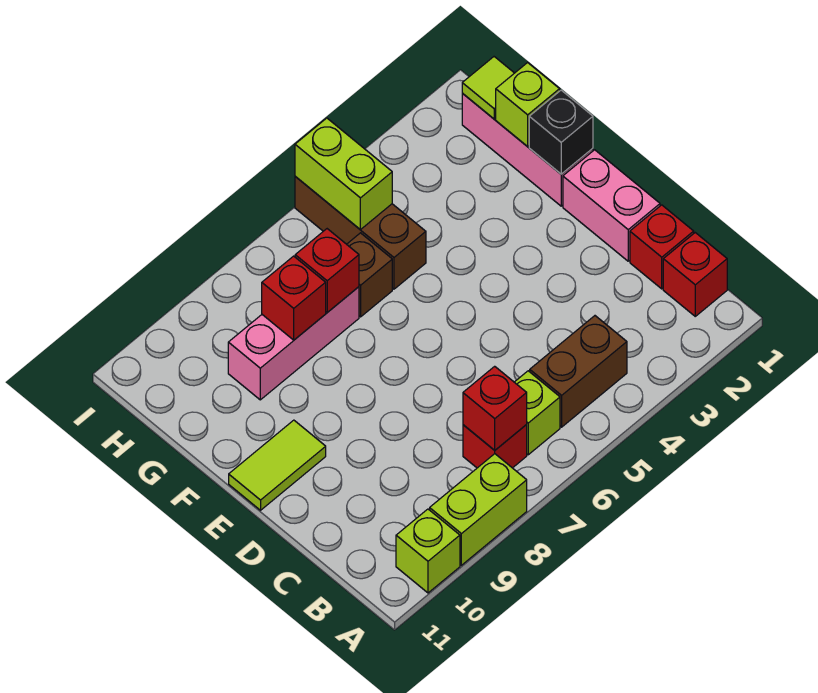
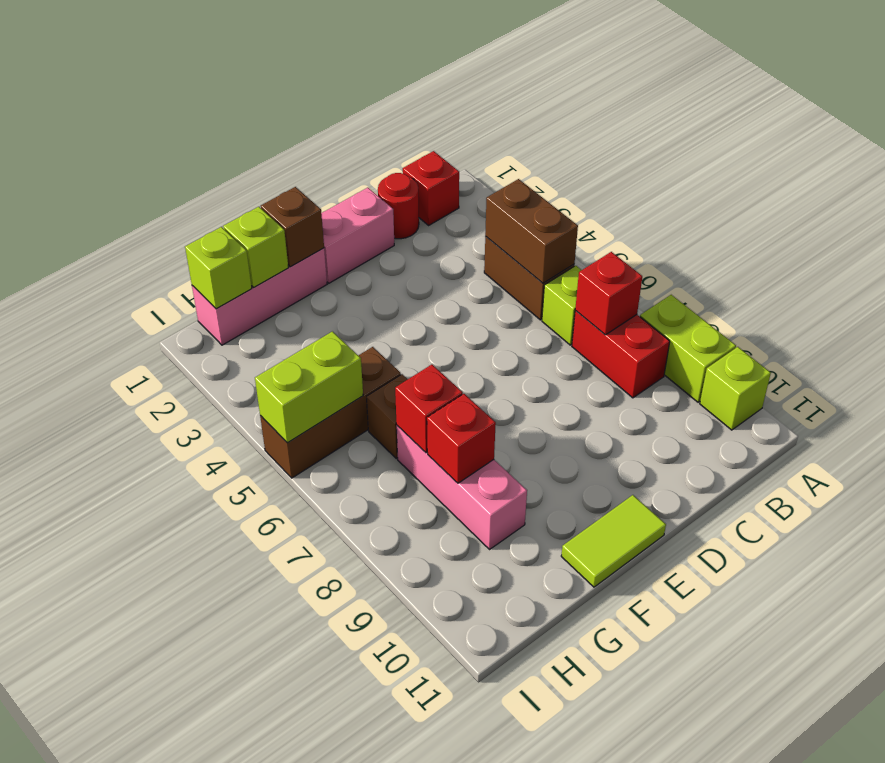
none -> brown 1x2 brick [485,179,578,283]
red 1x1 brick [463,425,527,468] -> red 1x2 brick [572,311,670,398]
red 1x1 brick [630,205,694,289] -> red 1x1 round brick [378,173,419,239]
lime 1x2 tile [229,420,326,510] -> lime 1x2 tile turned to [561,495,666,587]
black 1x1 brick [529,90,593,174] -> brown 1x1 brick [261,187,324,267]
lime 1x1 tile [462,57,514,119] -> lime 1x1 brick [185,227,252,309]

